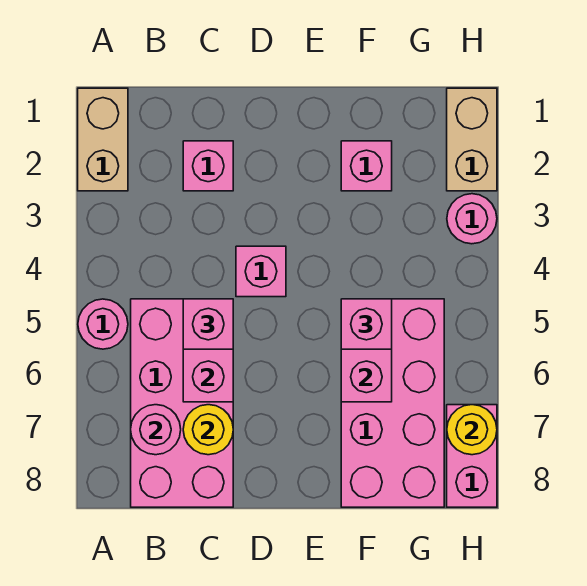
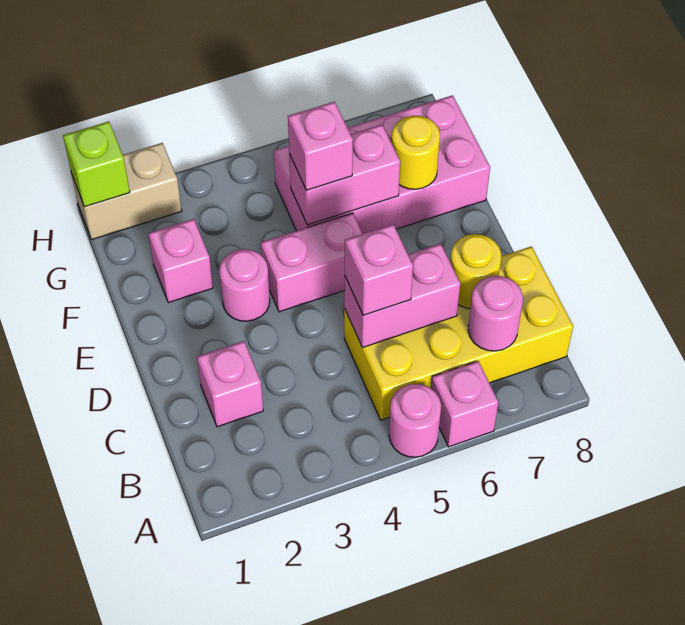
tan 1x2 brick [78,88,128,191] -> none
pink 2x4 brick [131,299,233,507] -> yellow 2x4 brick [344,246,573,420]
pink 1x1 brick [236,246,286,297] -> pink 1x1 brick moved to [431,361,498,447]
none -> lime 1x1 brick [63,121,130,207]
pink 1x1 round brick [447,194,497,244] -> pink 1x1 round brick moved to [219,249,270,321]
pink 1x2 brick [447,405,497,507] -> pink 1x2 brick moved to [261,213,363,312]
yellow 1x1 round brick [447,405,497,455] -> yellow 1x1 round brick moved to [392,116,440,189]

